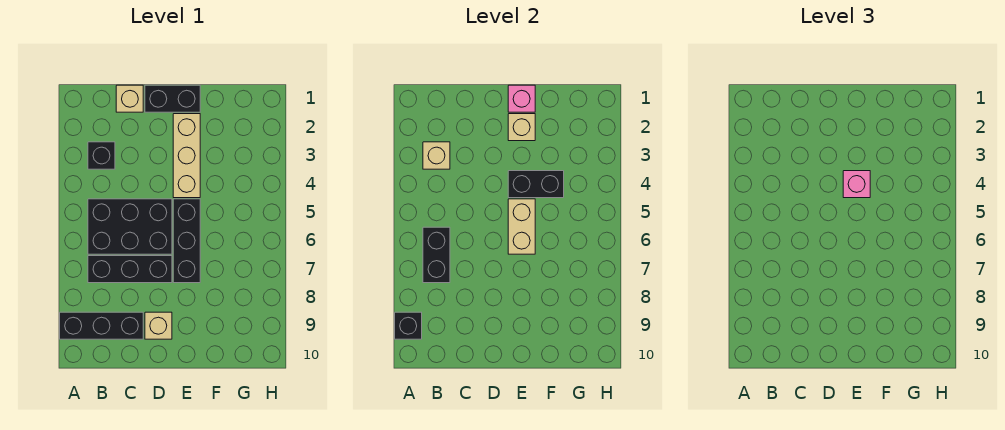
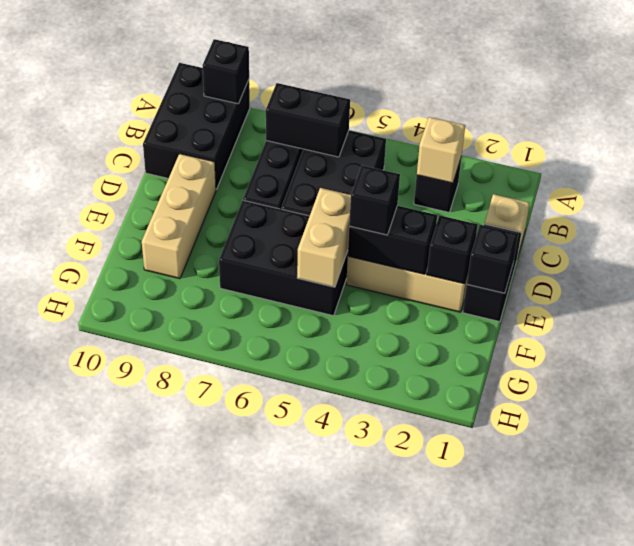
black 1x3 brick [60,312,143,339] -> black 2x3 brick [143,63,250,189]
tan 1x1 brick [145,312,172,339] -> tan 1x3 brick [142,154,216,279]
pink 1x1 brick [508,85,535,112] -> black 1x1 brick [467,225,518,293]
tan 1x1 brick [508,114,535,141] -> black 1x1 brick [427,216,478,284]
black 1x2 brick [508,171,564,198] -> black 1x2 brick turned to [348,206,437,274]
pink 1x1 brick [843,171,870,198] -> black 1x1 brick [349,165,400,235]
black 1x3 brick [173,199,200,283] -> black 2x3 brick [219,200,348,316]
tan 1x2 brick [508,199,535,254] -> tan 1x2 brick turned to [297,188,351,287]

